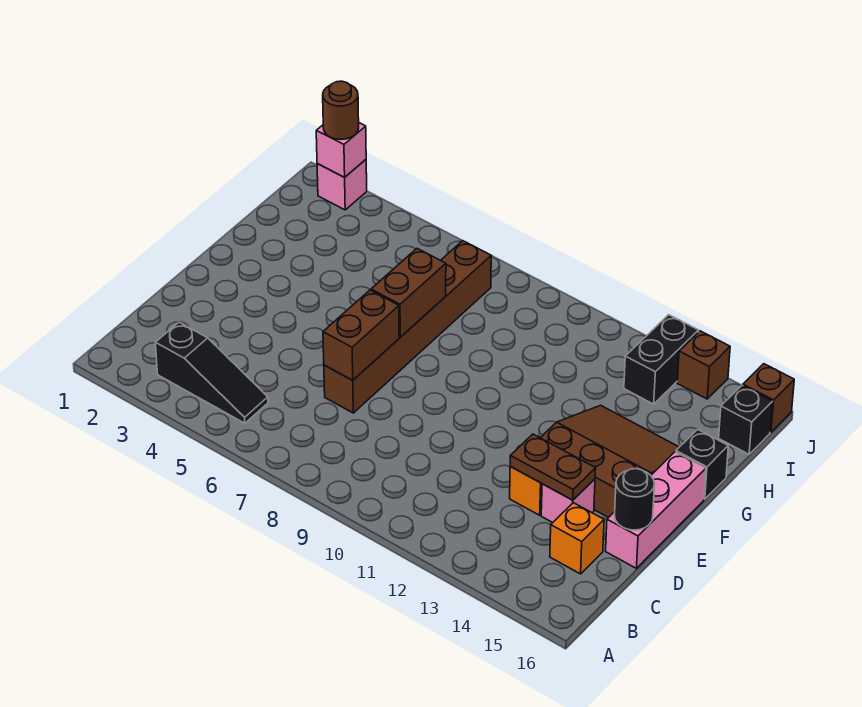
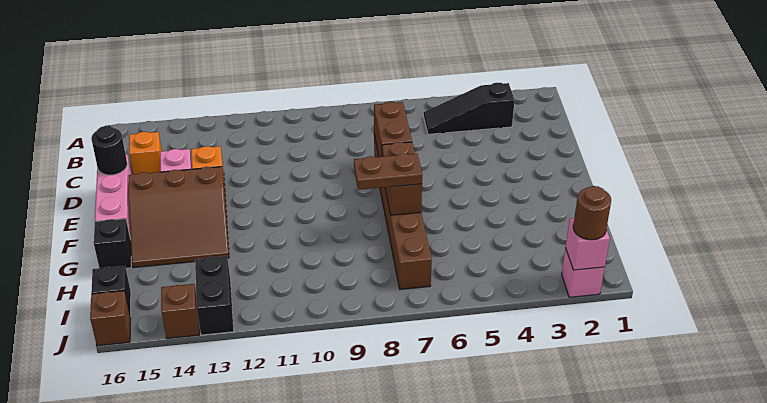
brown 1x2 plate [510,434,596,500] -> brown 1x2 plate moved to [354,153,422,190]

